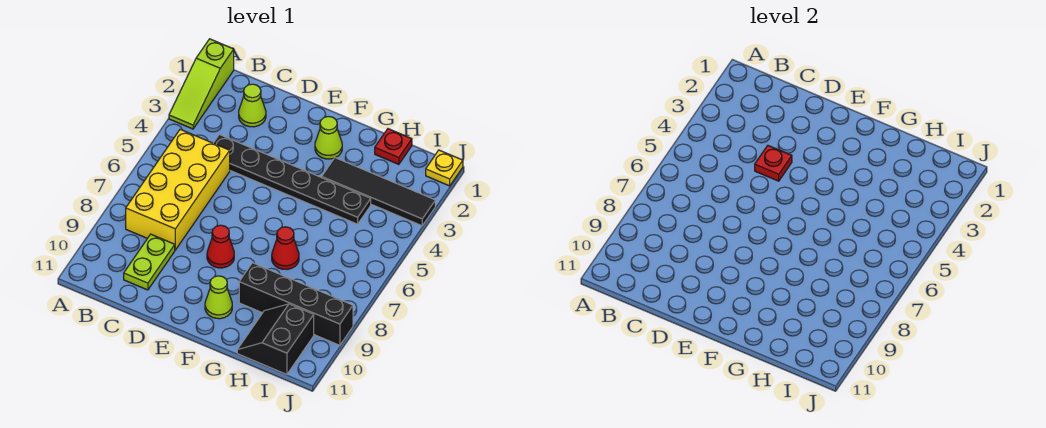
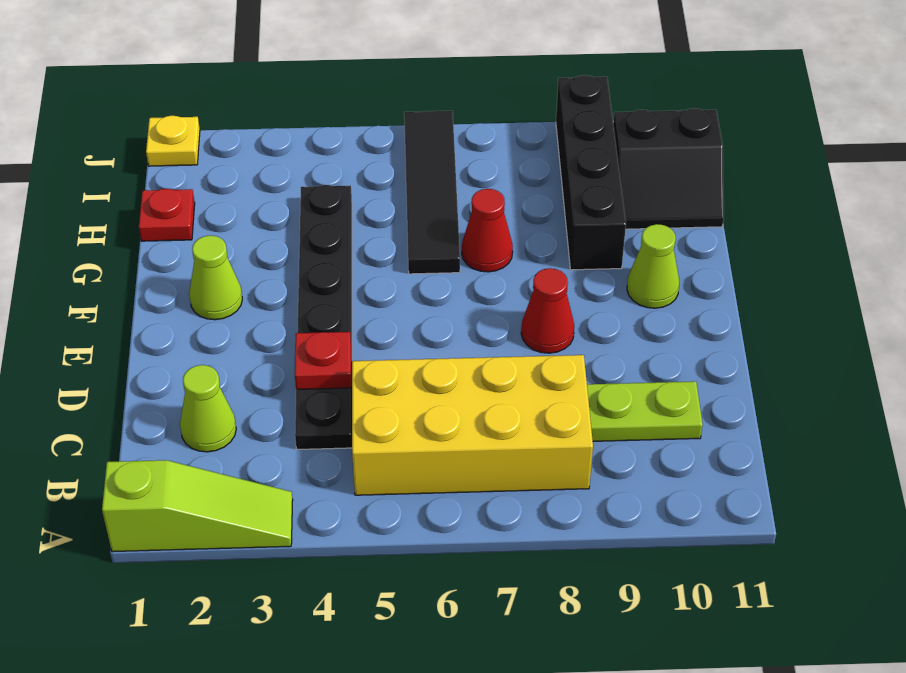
black 1x4 tile [322,158,435,226] -> black 1x4 tile moved to [404,111,460,274]

